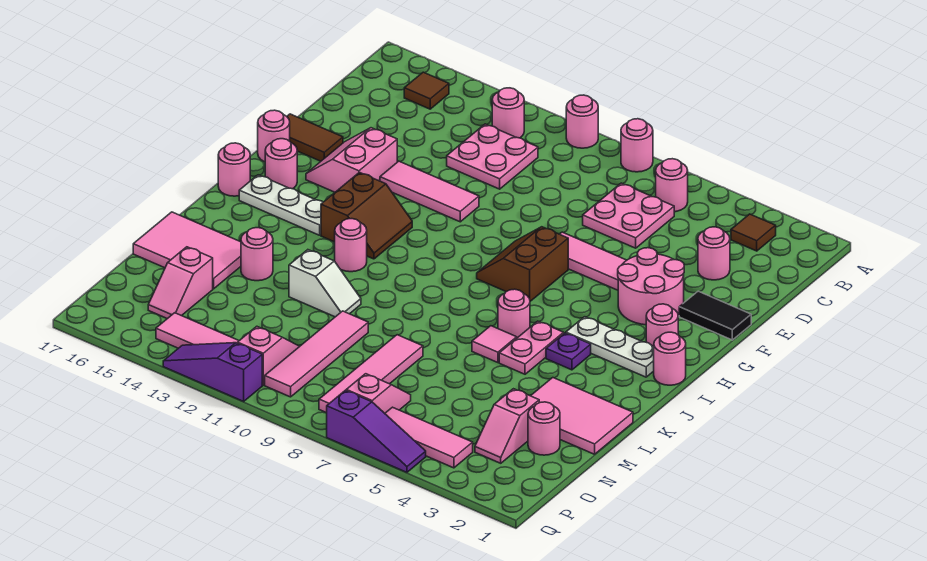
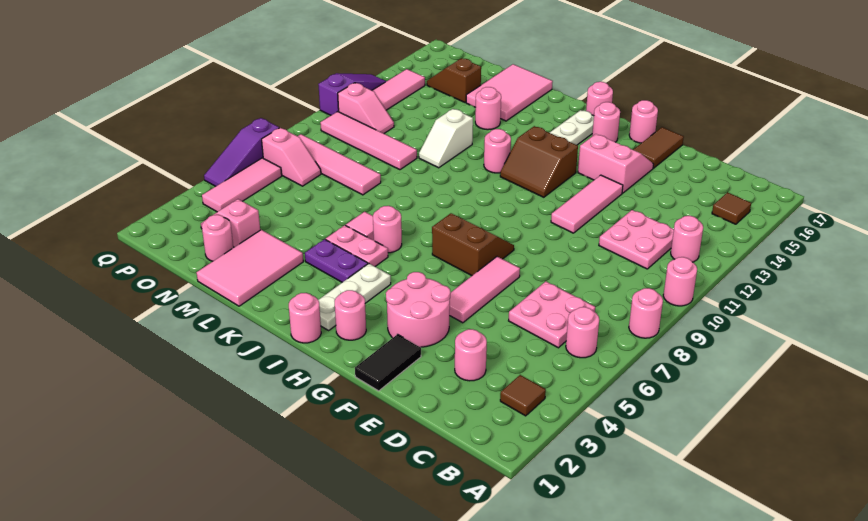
purple 1x1 plate [546,333,591,370] -> purple 1x2 plate [305,239,368,282]
pink 1x2 slope [148,247,213,319] -> brown 1x2 slope [427,58,481,102]

